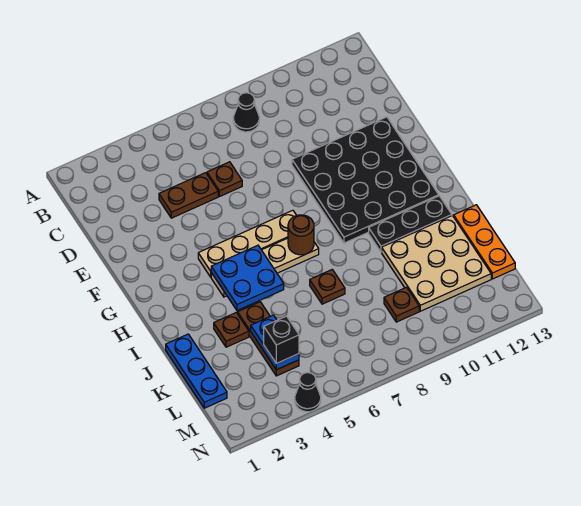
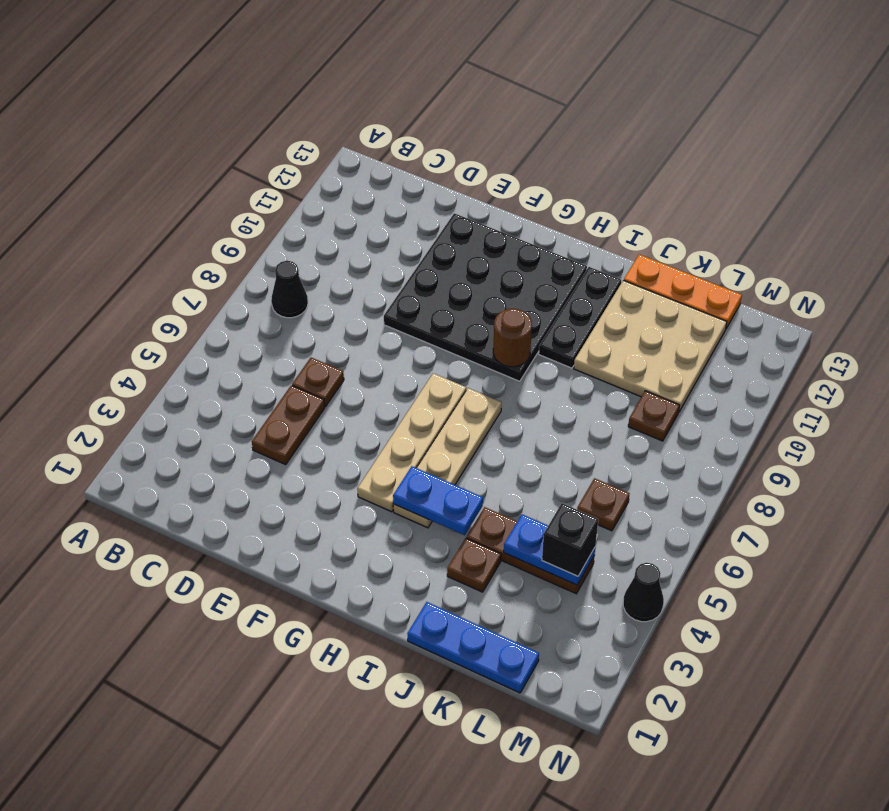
blue 2x2 plate [211,245,284,310] -> blue 1x2 plate [393,466,483,535]
brown 1x1 round brick [288,215,314,255] -> brown 1x1 round brick moved to [493,309,532,367]
brown 1x1 plate [310,270,345,304] -> brown 1x1 plate moved to [577,478,629,531]

